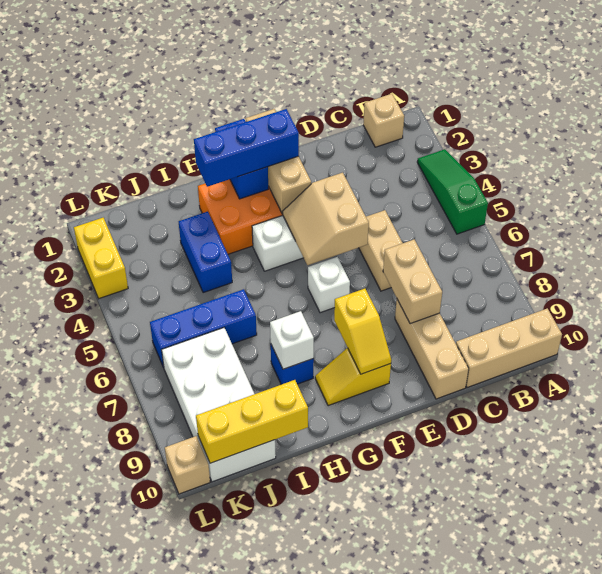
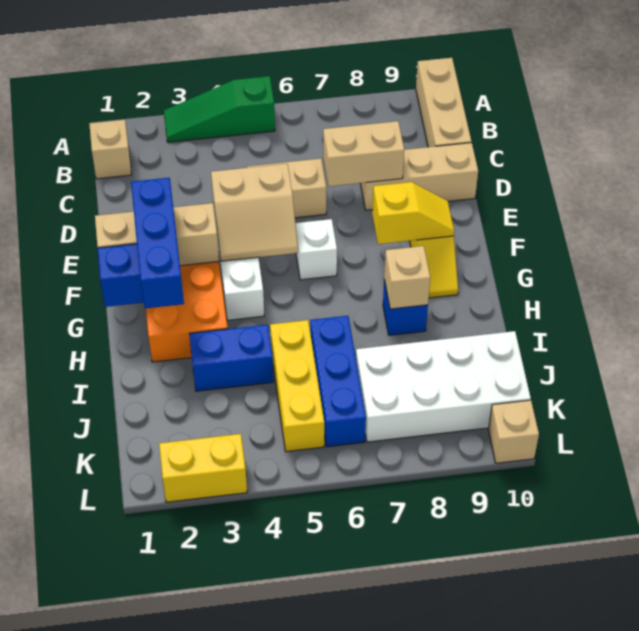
white 1x1 brick [270,311,314,369] -> tan 1x1 brick [384,246,430,309]
yellow 1x3 brick [196,380,308,463] -> yellow 1x3 brick moved to [270,320,324,452]

